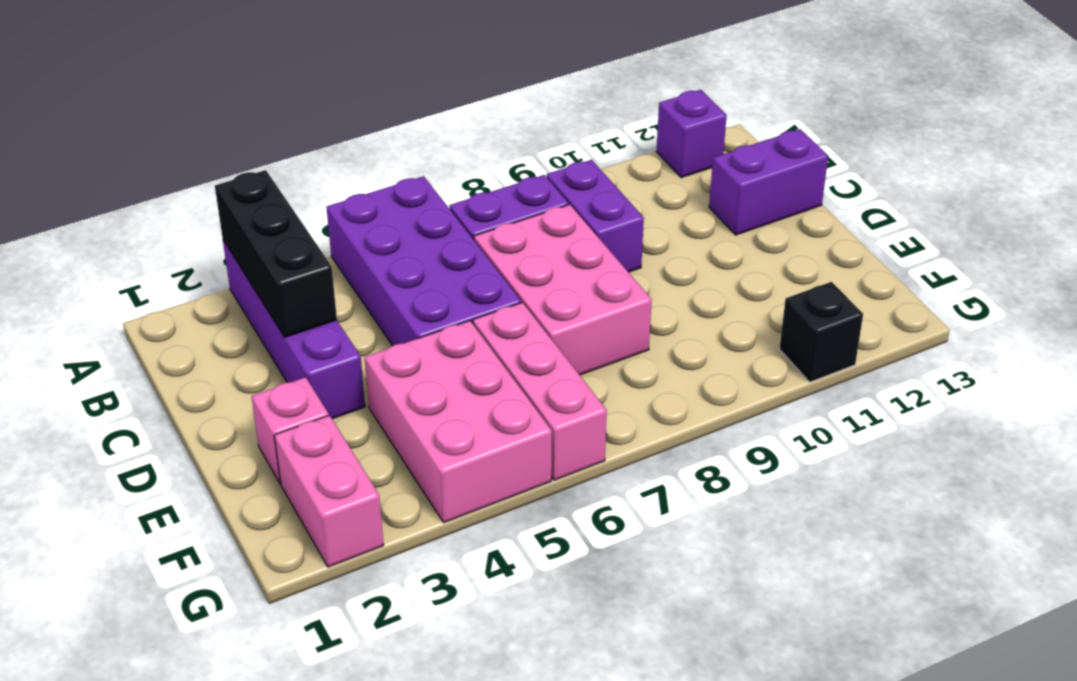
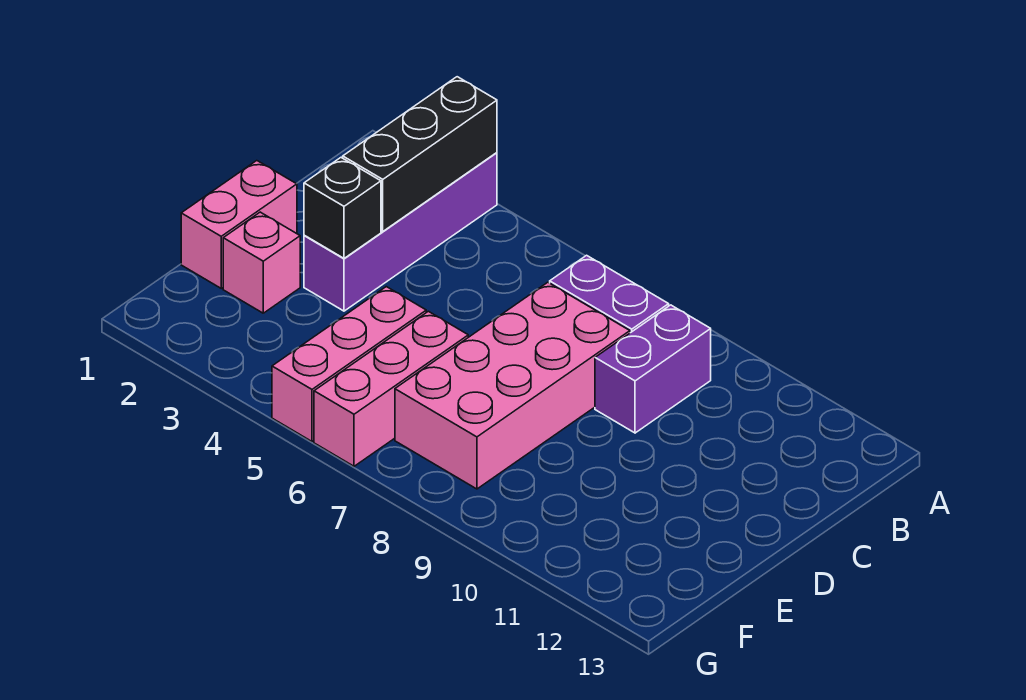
purple 2x4 brick [327,176,521,346] -> none
purple 1x1 brick [656,90,727,178] -> none
pink 2x3 brick [474,205,652,375] -> pink 2x4 brick [395,282,630,489]
purple 1x2 brick [709,129,828,235] -> none
pink 2x3 brick [365,321,552,523] -> pink 1x3 brick [272,287,426,441]
pink 1x2 brick [274,415,384,567] -> pink 1x2 brick moved to [181,161,297,288]
black 1x1 brick [780,282,863,382] -> black 1x1 brick moved to [304,158,381,258]

